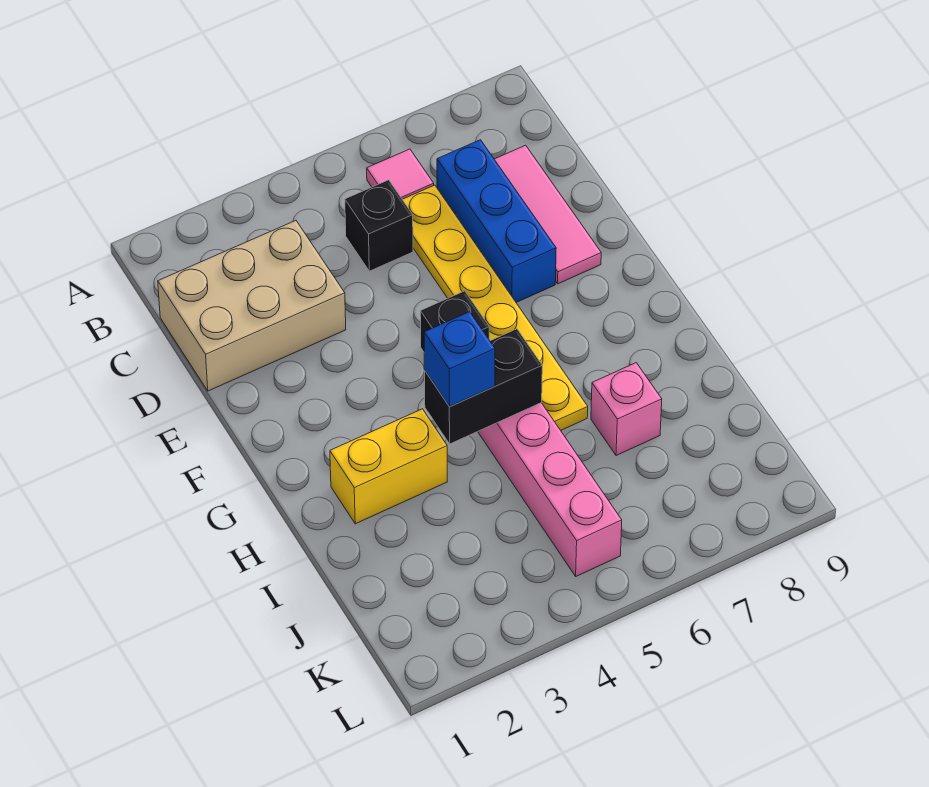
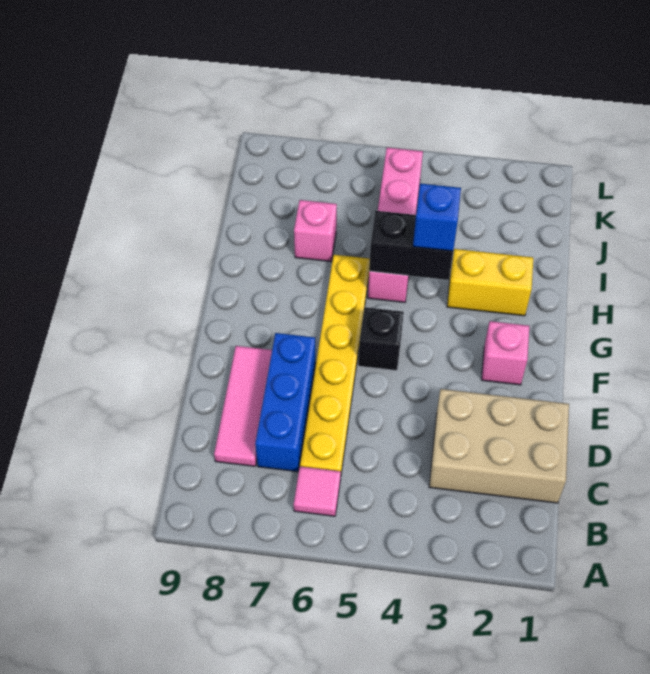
black 1x1 brick [345,180,413,271] -> none
none -> pink 1x1 brick [482,321,529,385]

